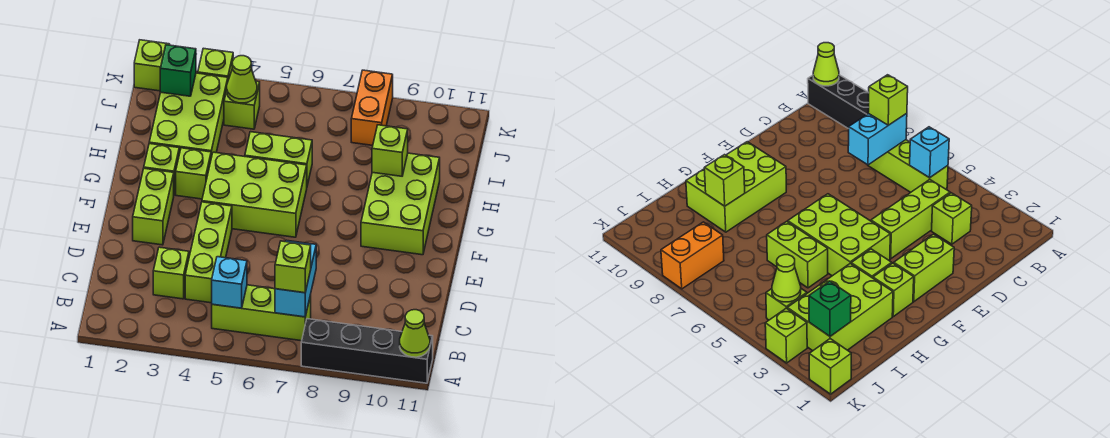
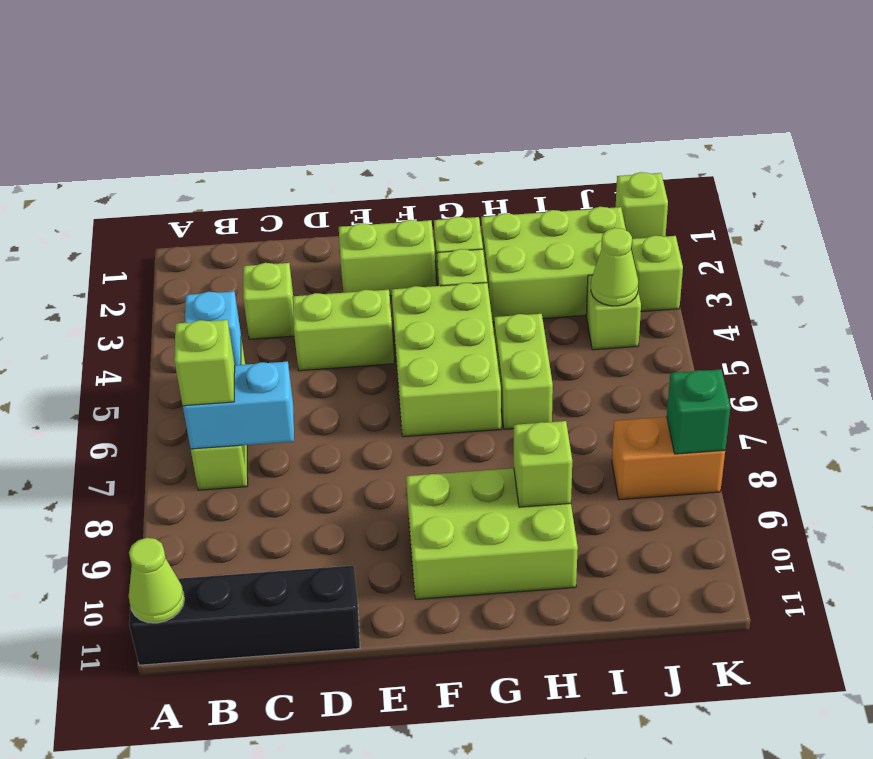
black 1x4 brick [301,319,433,383] -> black 1x4 brick turned to [129,566,360,665]
lime 1x3 brick [185,202,232,303] -> lime 1x2 brick [293,290,394,371]
green 1x1 brick [160,45,196,96] -> green 1x1 brick moved to [667,369,730,454]

